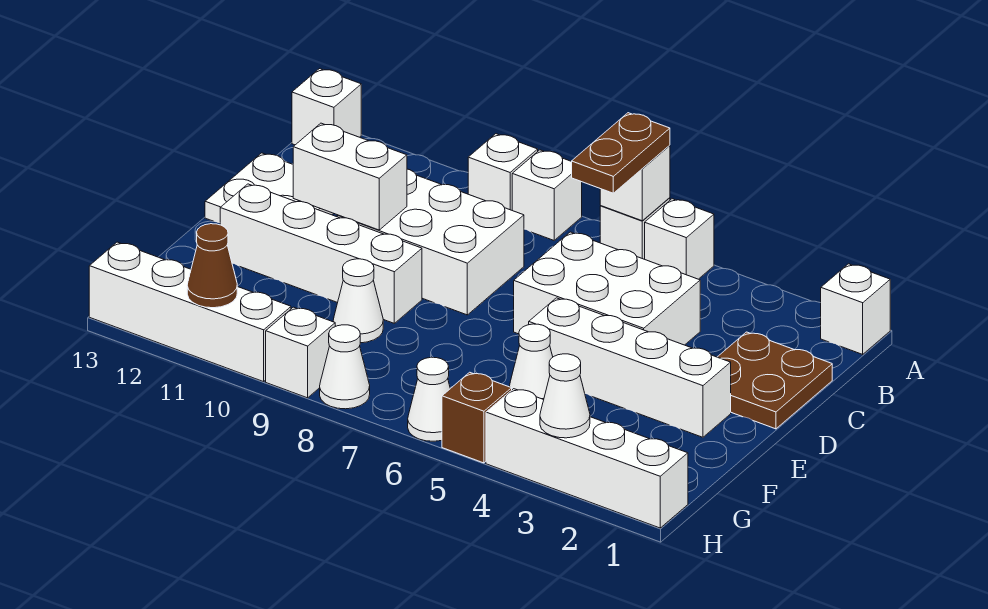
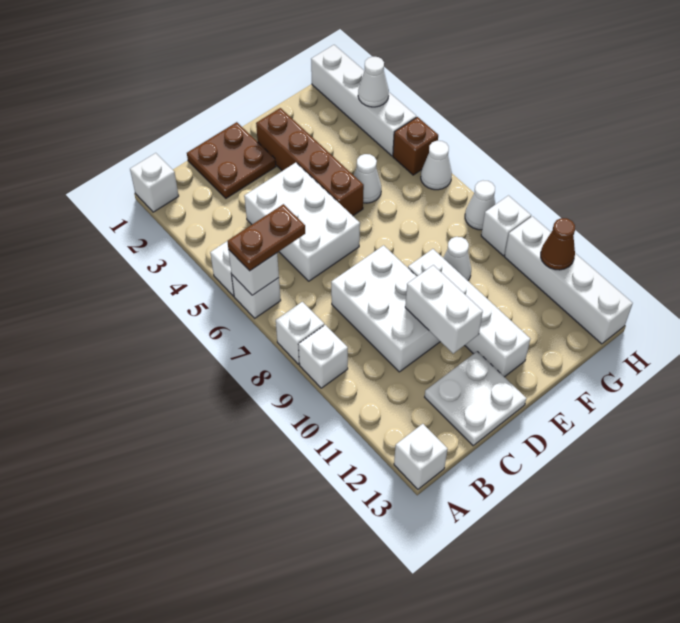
white 1x4 brick [529,298,731,437] -> brown 1x4 brick [256,108,364,216]

